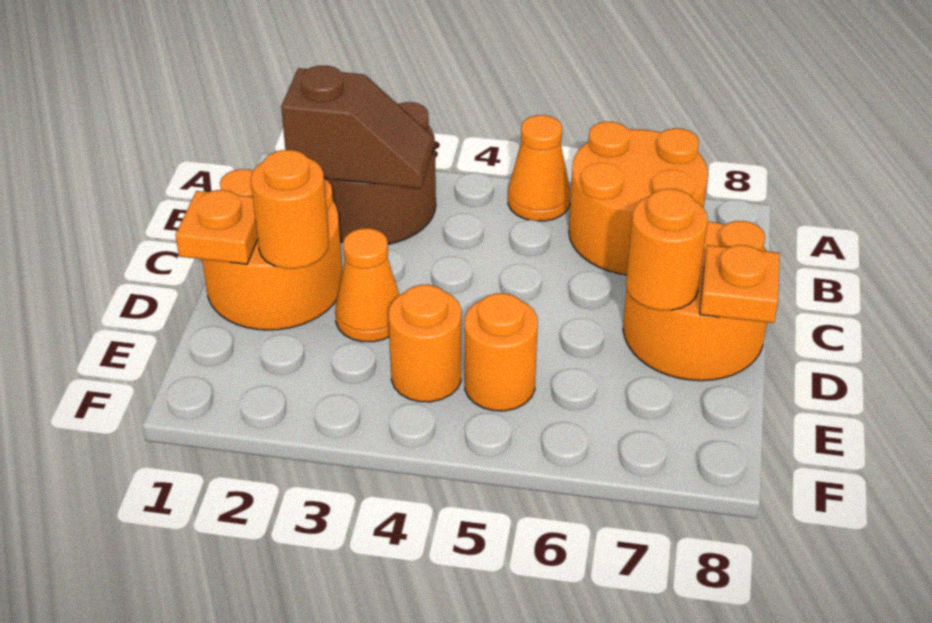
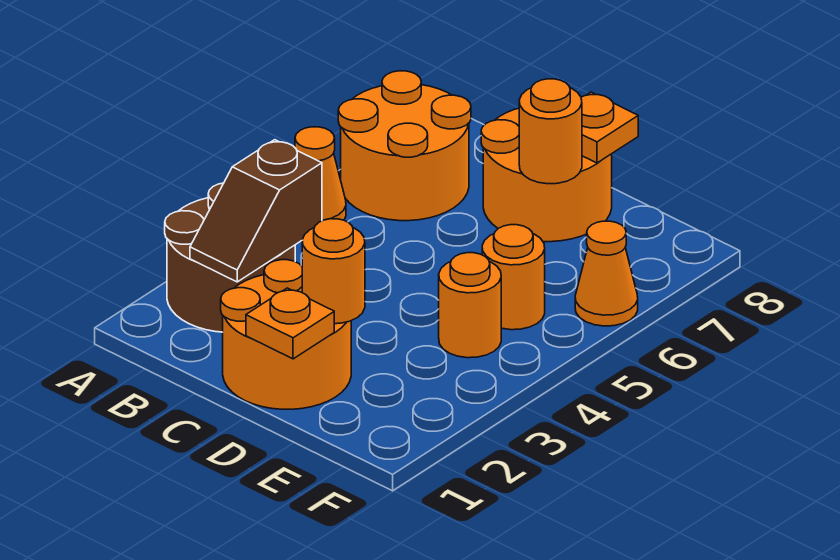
brown 1x2 slope [281,66,434,188] -> brown 1x2 slope turned to [190,140,322,282]
orange 1x1 cone [335,228,400,342] -> orange 1x1 cone moved to [575,221,638,326]

